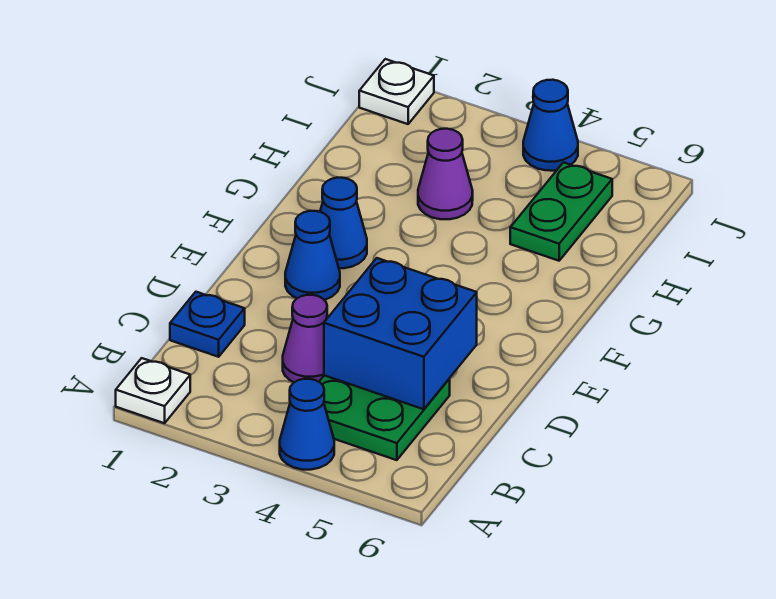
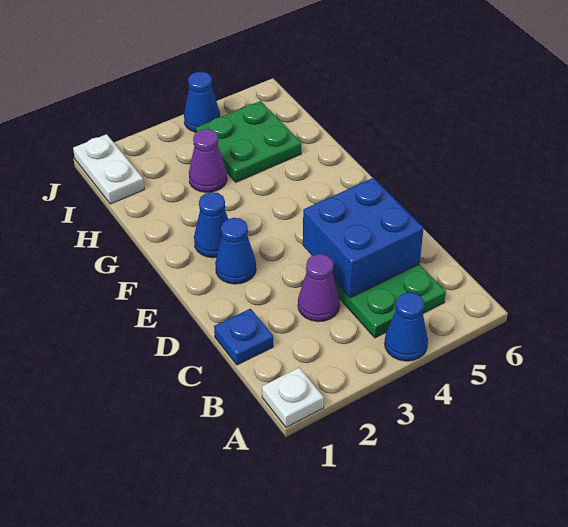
green 1x2 plate [510,162,612,261] -> green 2x2 plate [196,101,301,182]
white 1x1 plate [359,59,434,124] -> white 1x2 plate [73,134,144,204]

